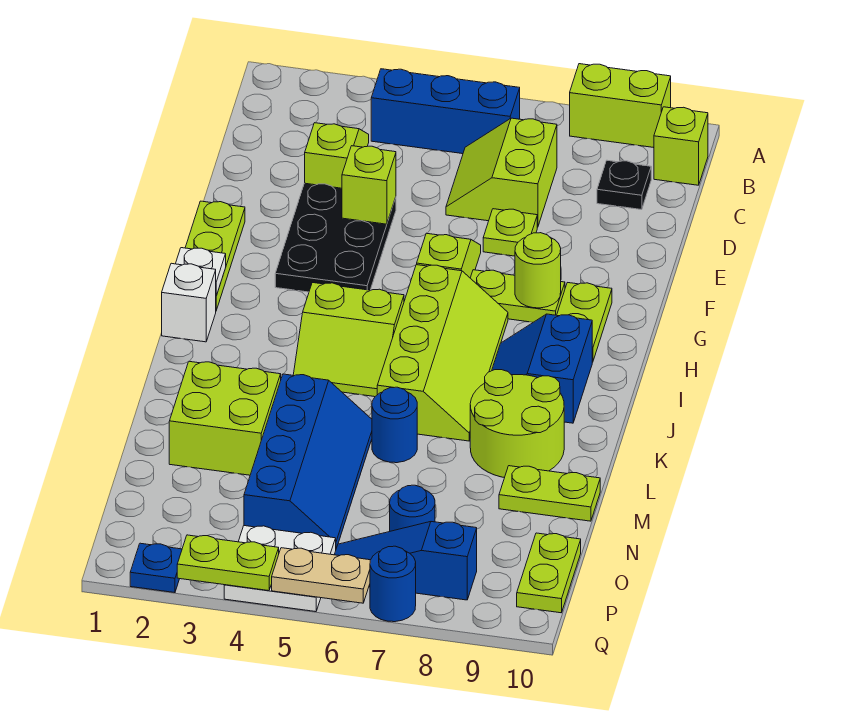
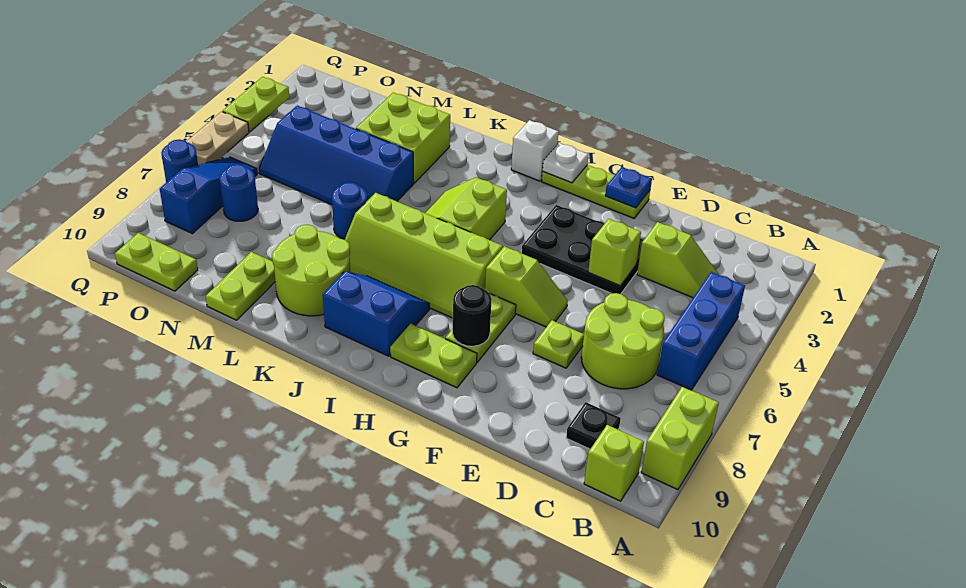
lime 2x2 slope [446,118,557,227] -> lime 2x2 round brick [581,293,665,389]
lime 1x1 round brick [515,233,561,308] -> black 1x1 round brick [452,285,492,346]
blue 1x1 plate [130,543,182,593] -> blue 1x1 plate moved to [605,167,652,208]

